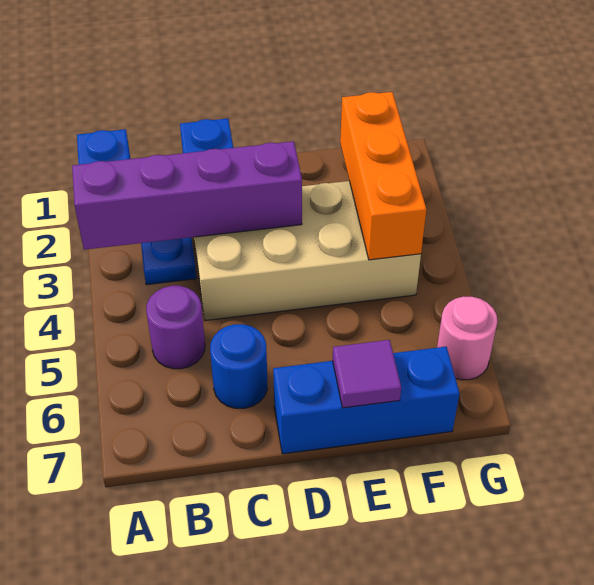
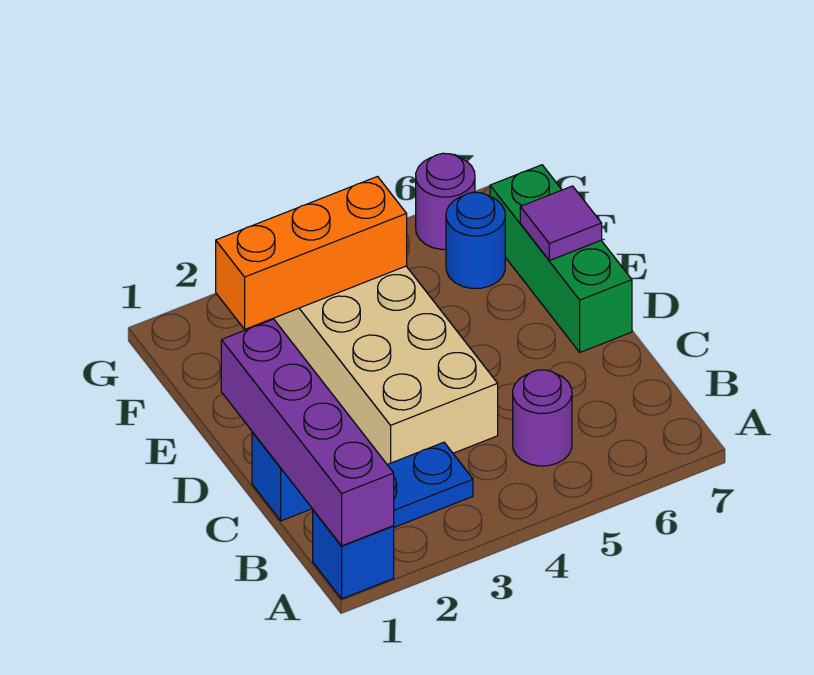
purple 1x4 brick [72,141,302,250] -> purple 1x4 brick moved to [221,319,394,546]
blue 1x1 round brick [210,324,267,408] -> blue 1x1 round brick moved to [446,192,505,288]
blue 1x3 brick [273,347,459,454] -> green 1x3 brick [490,165,632,352]
pink 1x1 round brick [437,297,497,380] -> purple 1x1 round brick [416,153,475,250]

